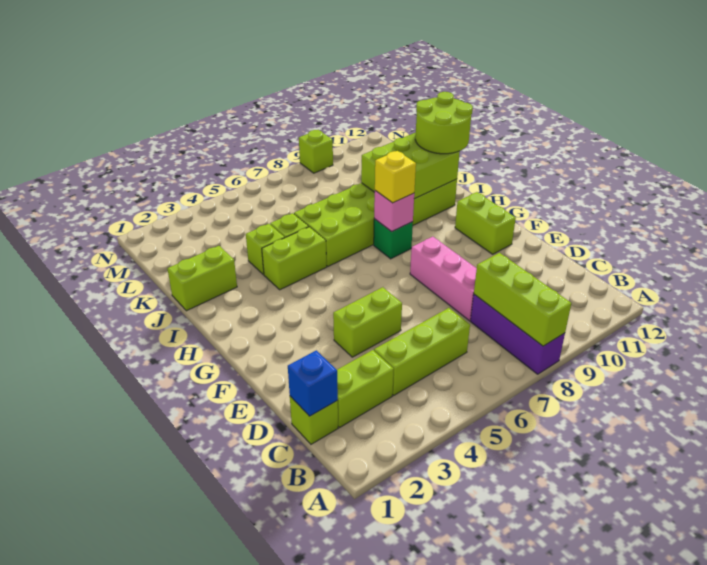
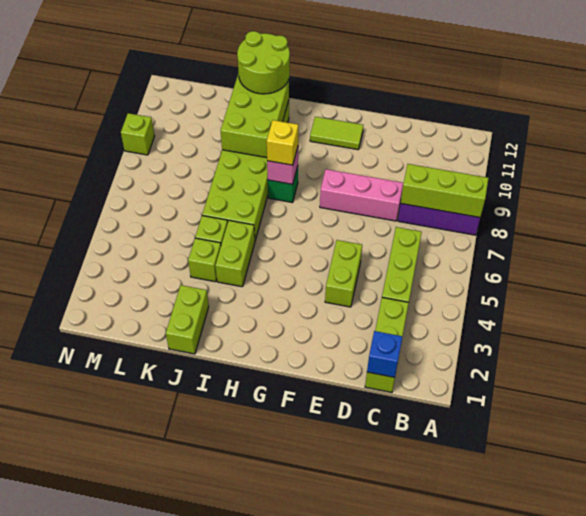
lime 1x2 brick [455,192,516,254] -> lime 1x2 tile [310,117,363,150]

